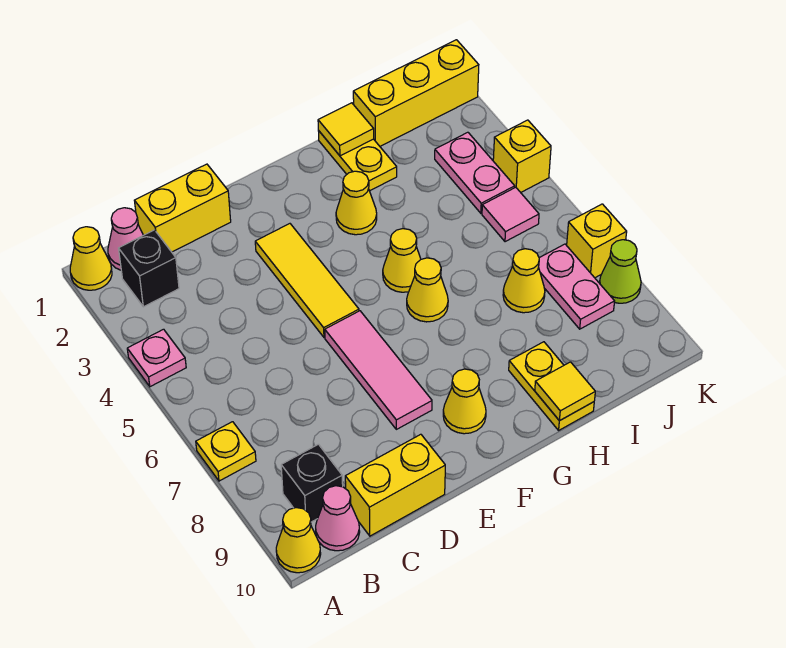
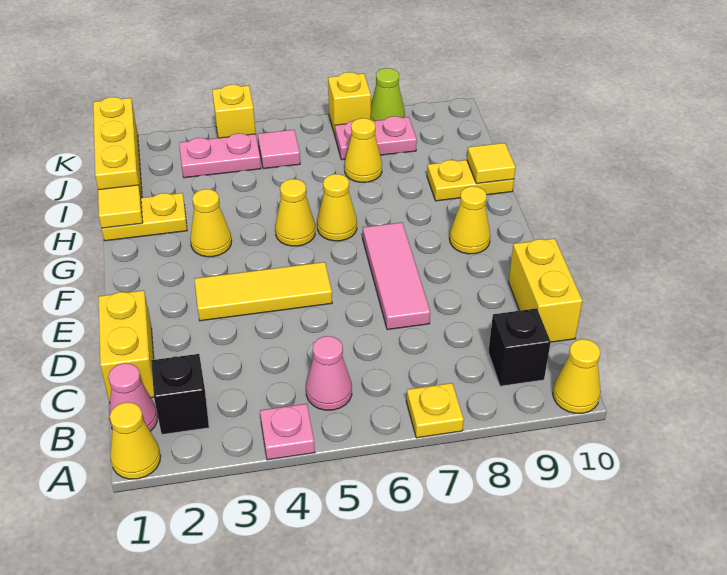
pink 1x1 cone [316,486,360,551] -> pink 1x1 cone moved to [306,336,352,410]
pink 1x3 tile [325,311,432,429] -> pink 1x3 tile turned to [363,222,430,330]

